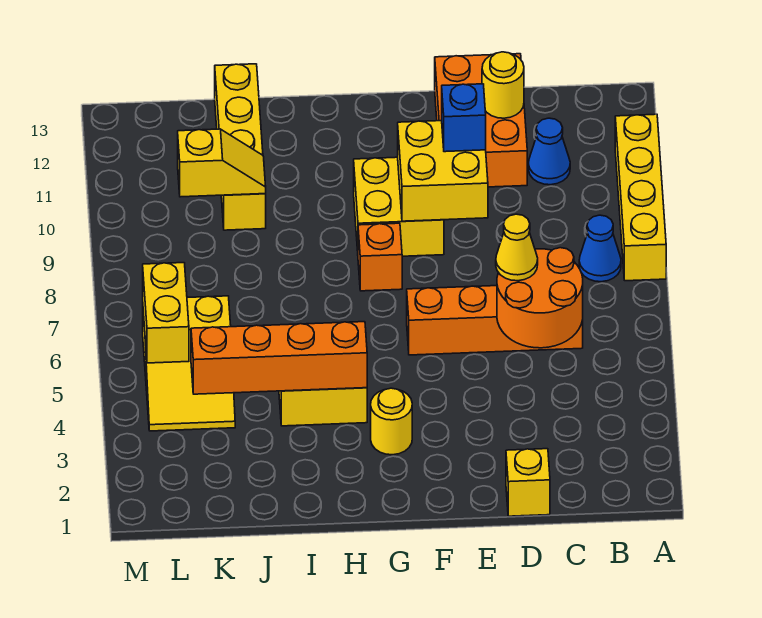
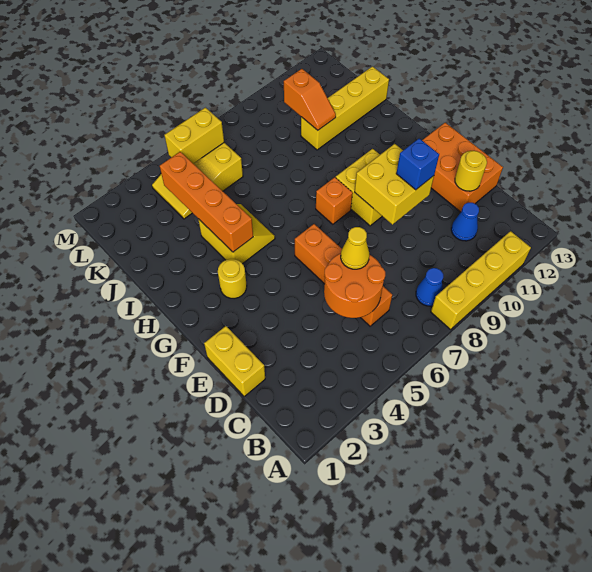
yellow 1x1 brick [506,449,550,516] -> yellow 1x2 brick [204,326,265,397]
orange 2x3 brick [435,54,527,187] -> orange 2x3 brick turned to [422,123,503,212]
yellow 1x2 slope [178,129,266,197] -> orange 1x2 slope [284,69,336,130]

